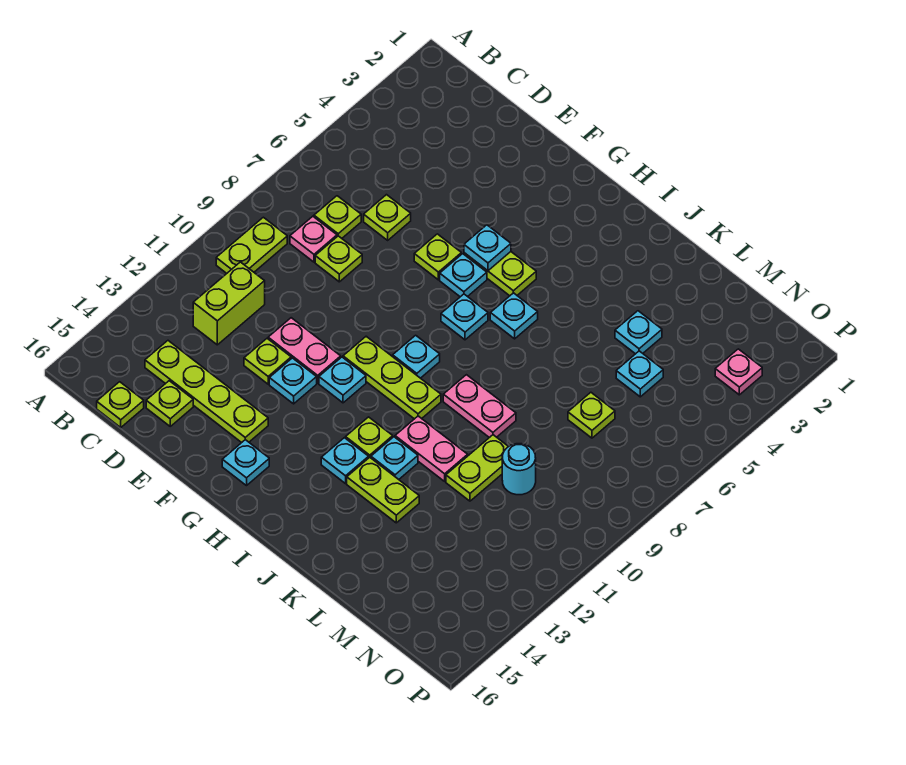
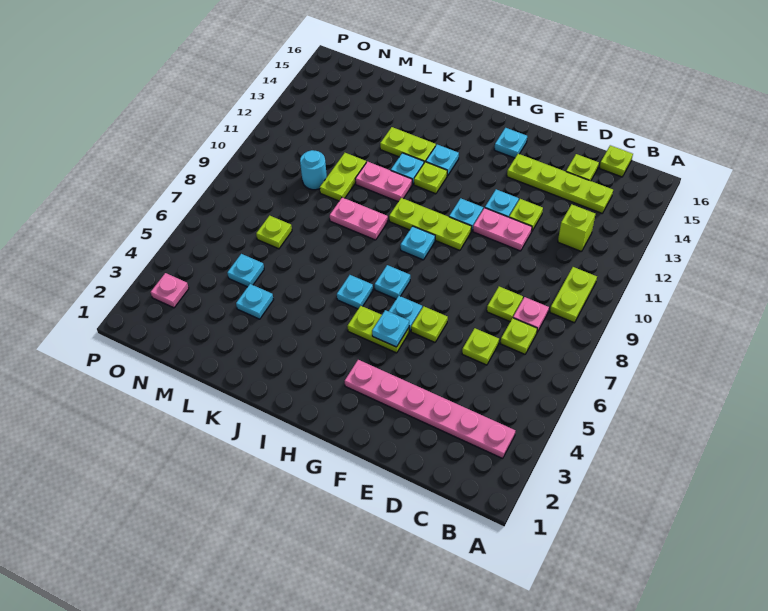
none -> pink 1x6 plate [345,360,515,458]
lime 1x2 brick [193,262,265,345] -> lime 1x1 brick [558,204,595,252]

